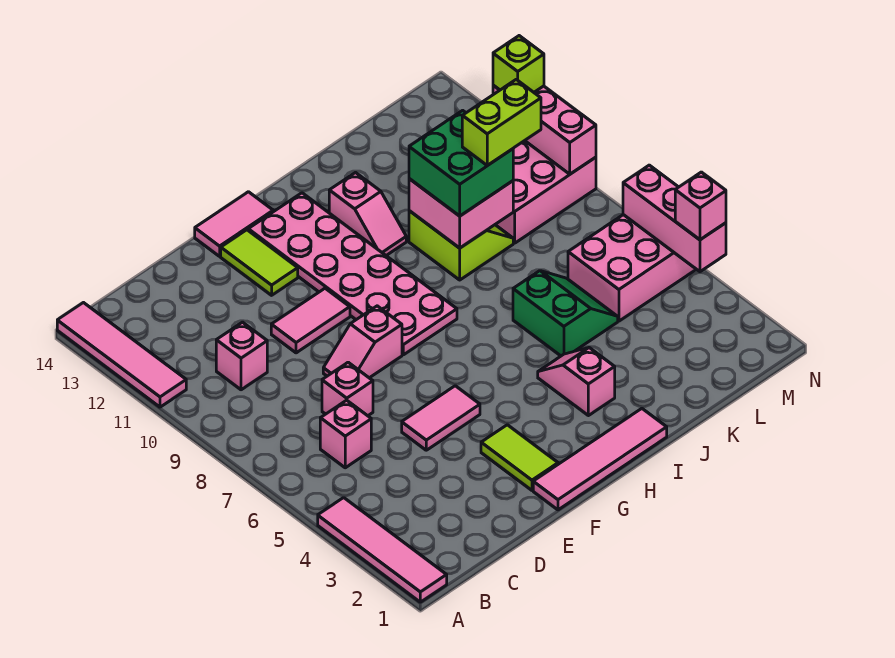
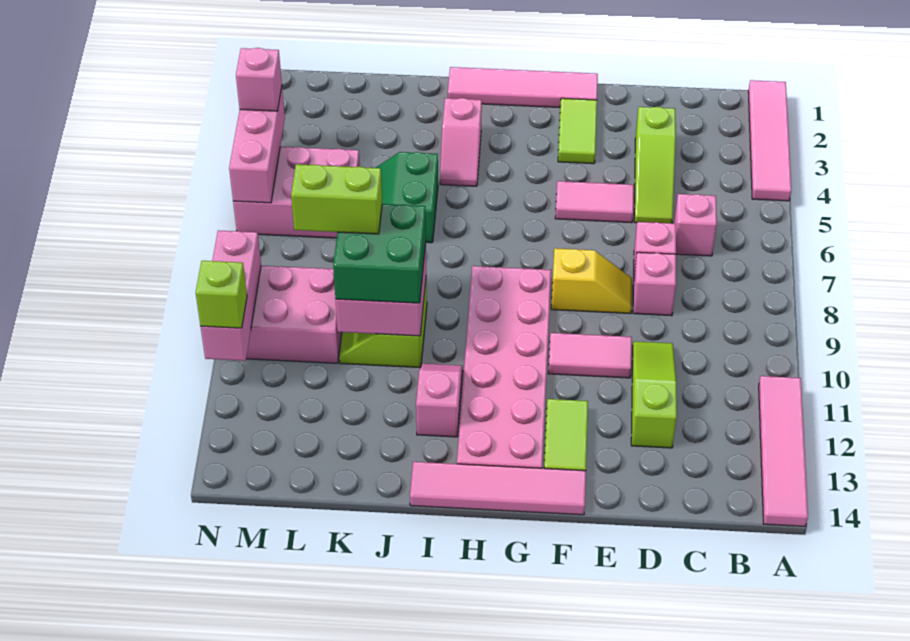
pink 1x1 brick [216,322,267,390] -> pink 1x1 brick moved to [633,252,676,316]
none -> lime 1x3 slope [634,107,676,223]
none -> lime 1x3 slope [631,341,677,448]
pink 1x2 slope [323,306,402,378] -> yellow 1x2 slope [551,248,632,314]
pink 1x2 tile [195,192,273,256] -> pink 1x4 tile [410,462,586,515]

